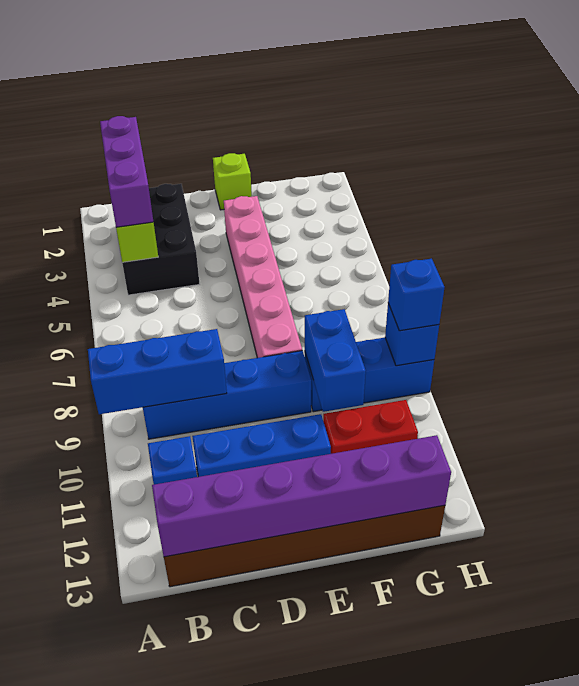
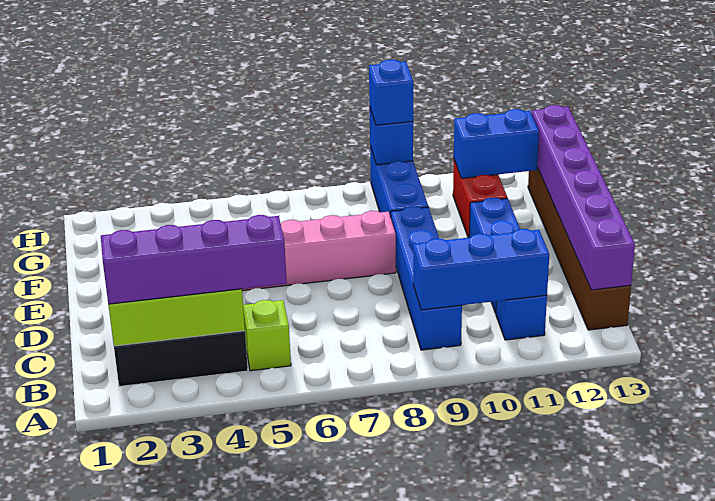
blue 1x3 brick [88,329,227,414] -> blue 1x3 brick turned to [413,229,549,310]
purple 1x3 brick [100,116,153,227] -> purple 1x4 brick [101,215,287,304]
lime 1x1 brick [213,153,252,210] -> lime 1x1 brick moved to [243,300,291,371]
blue 1x2 brick [305,309,366,412] -> blue 1x2 brick moved to [454,109,539,178]

